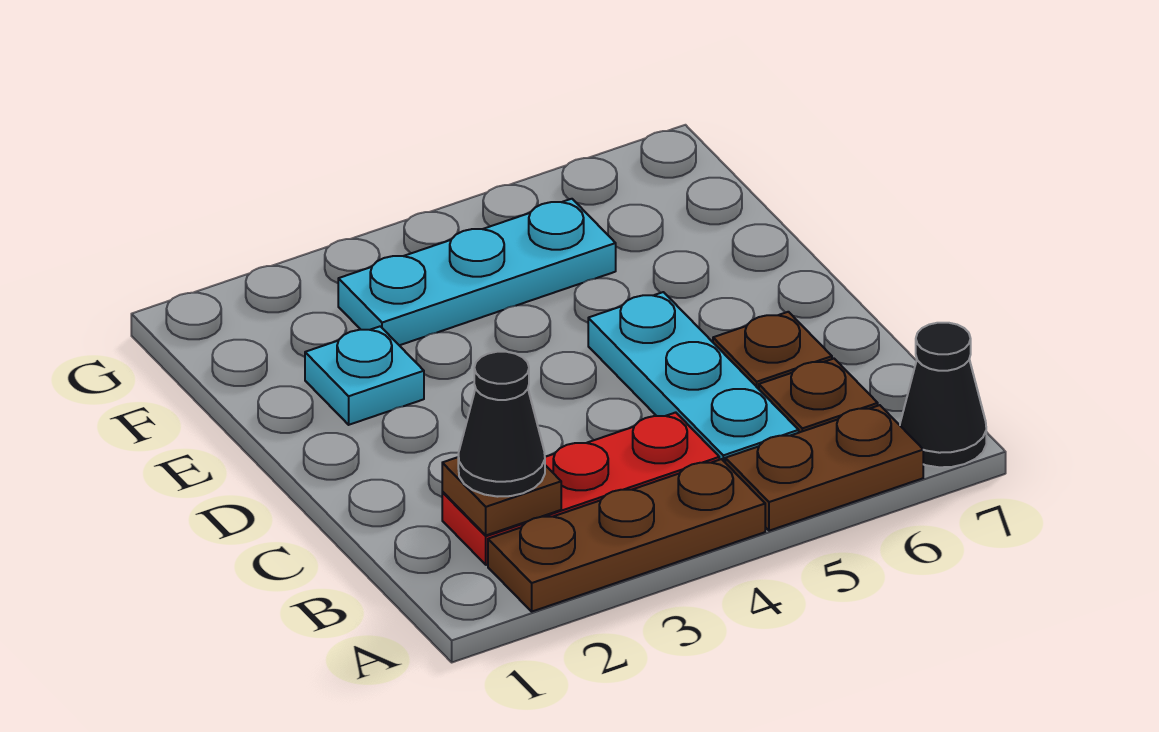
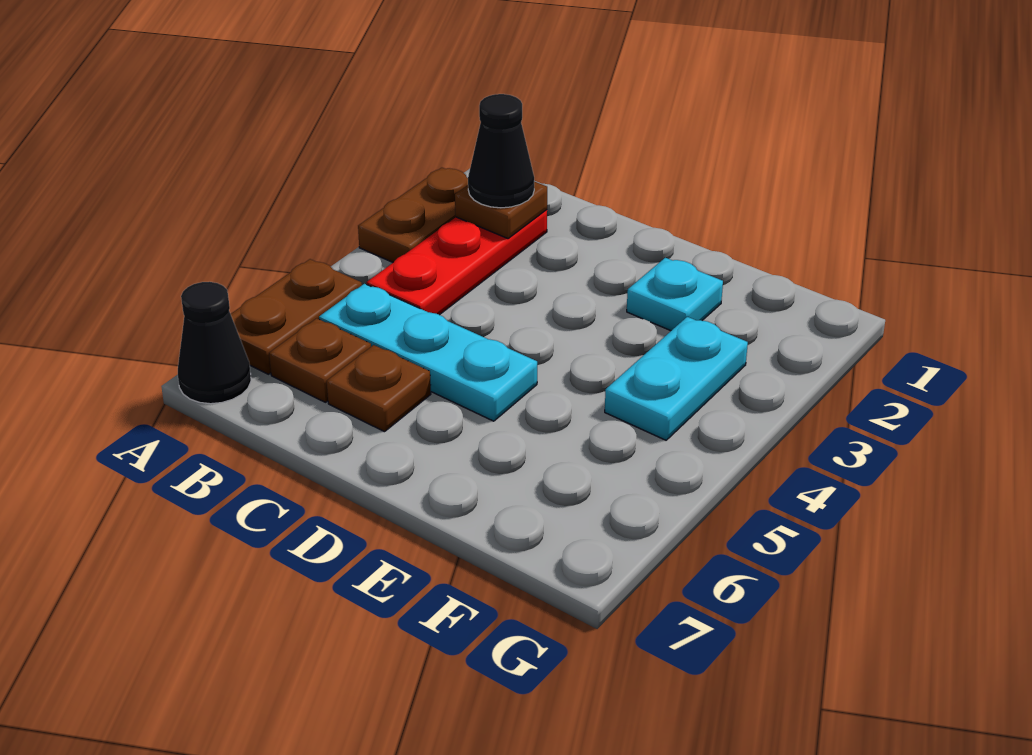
brown 1x3 plate [488,459,765,611] -> brown 1x2 plate [358,168,468,262]
cyan 1x3 plate [338,199,616,345] -> cyan 1x2 plate [605,317,748,440]

